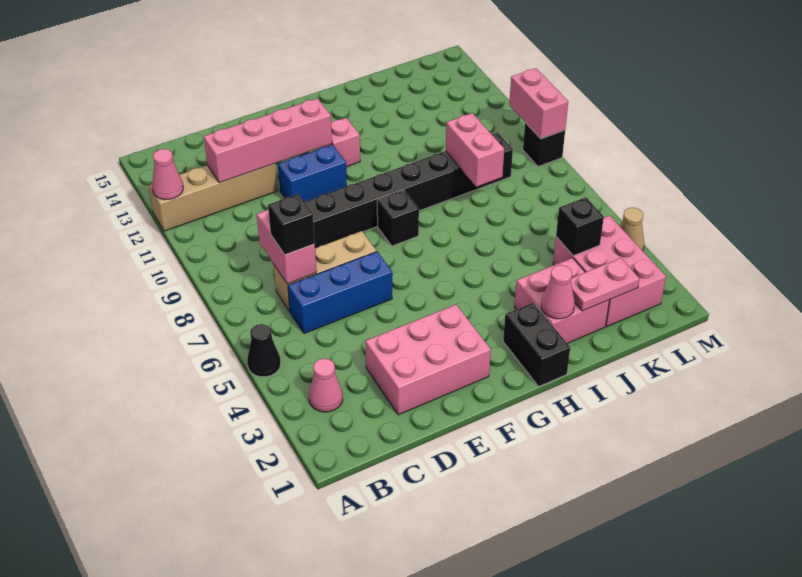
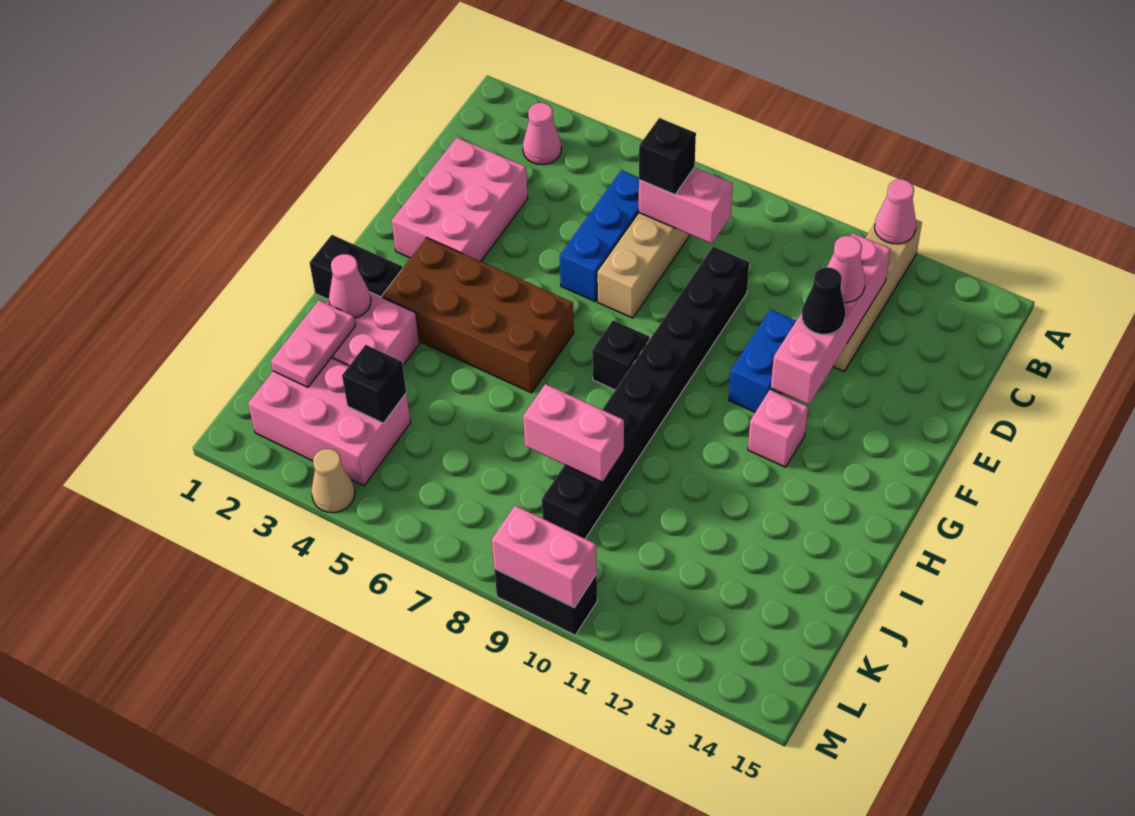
black 1x1 cone [247,324,281,377] -> black 1x1 cone moved to [802,267,845,334]
none -> pink 1x1 cone [827,236,865,303]
none -> brown 2x4 brick [382,238,574,393]
black 1x1 brick [523,123,565,167] -> black 1x2 brick [494,569,597,635]

